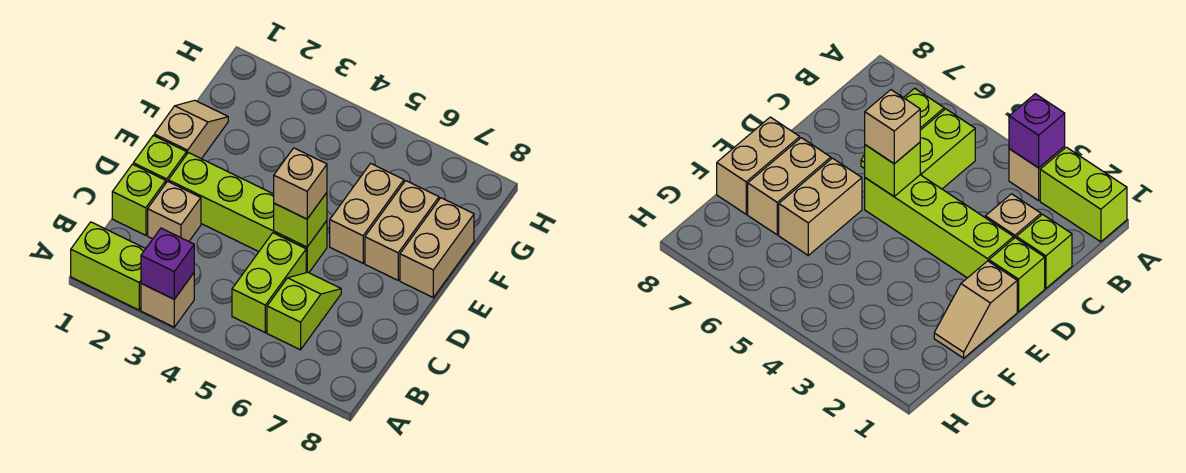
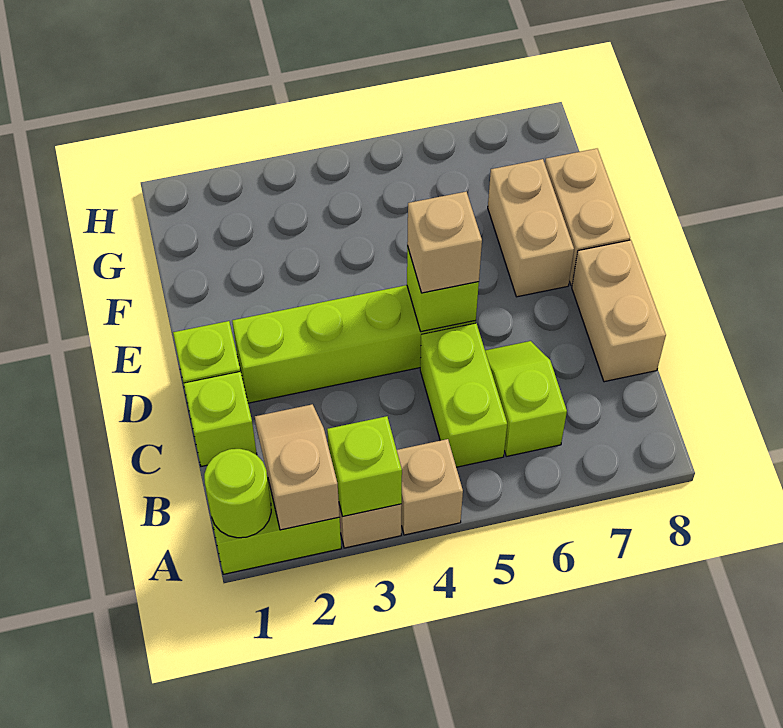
none -> lime 1x1 round brick [204,449,271,538]
purple 1x1 brick [141,228,194,299] -> lime 1x1 brick [327,416,402,516]
tan 1x1 brick [148,181,201,241] -> tan 1x1 brick moved to [397,439,463,535]
tan 1x2 slope [154,100,228,159] -> tan 1x2 slope moved to [255,404,339,530]
tan 1x2 brick [330,163,404,263] -> tan 1x2 brick moved to [572,240,666,382]

